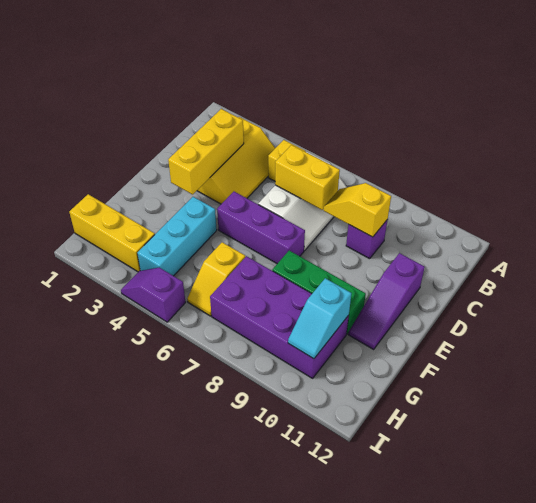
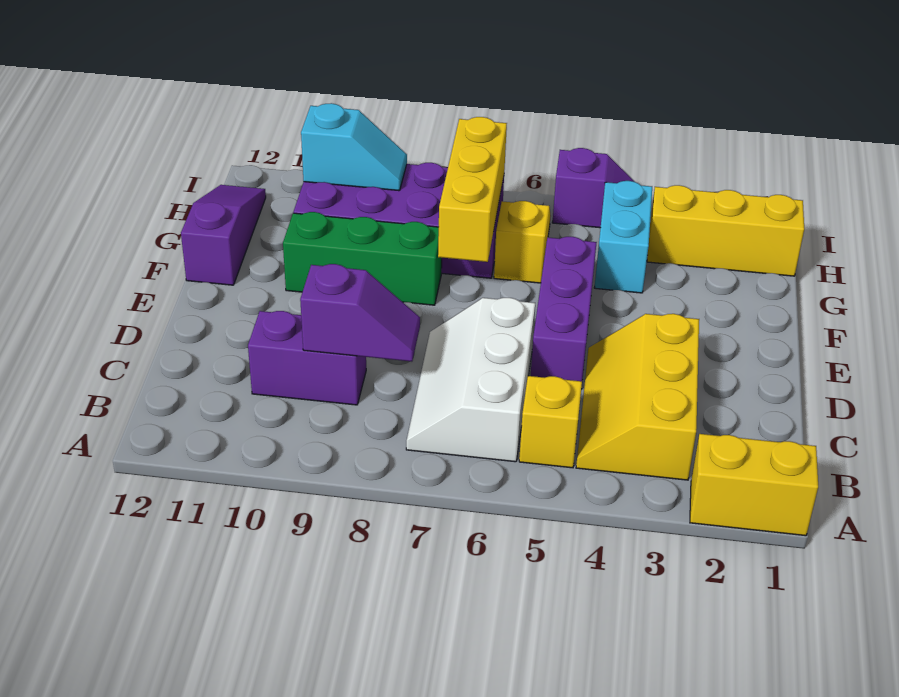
yellow 1x3 brick [168,109,244,194] -> yellow 1x3 brick moved to [438,117,507,262]
yellow 1x2 brick [275,145,340,210] -> yellow 1x2 brick moved to [690,434,818,536]
yellow 1x2 slope [324,183,391,237] -> purple 1x2 slope [300,264,420,362]
purple 1x1 brick [346,219,388,259] -> purple 1x2 brick [248,311,366,405]
purple 1x3 slope [348,253,425,349] -> purple 1x3 slope moved to [181,185,266,285]
purple 1x3 brick [217,192,305,264] -> purple 1x3 brick turned to [531,237,597,389]
cyan 1x3 brick [137,197,217,276] -> cyan 1x2 brick [594,181,652,293]
cyan 1x2 slope [288,278,351,359] -> cyan 1x2 slope turned to [301,103,407,191]

